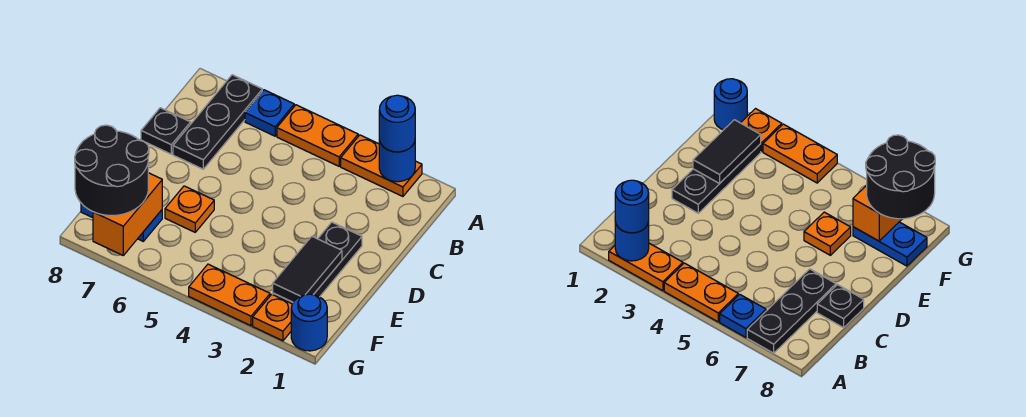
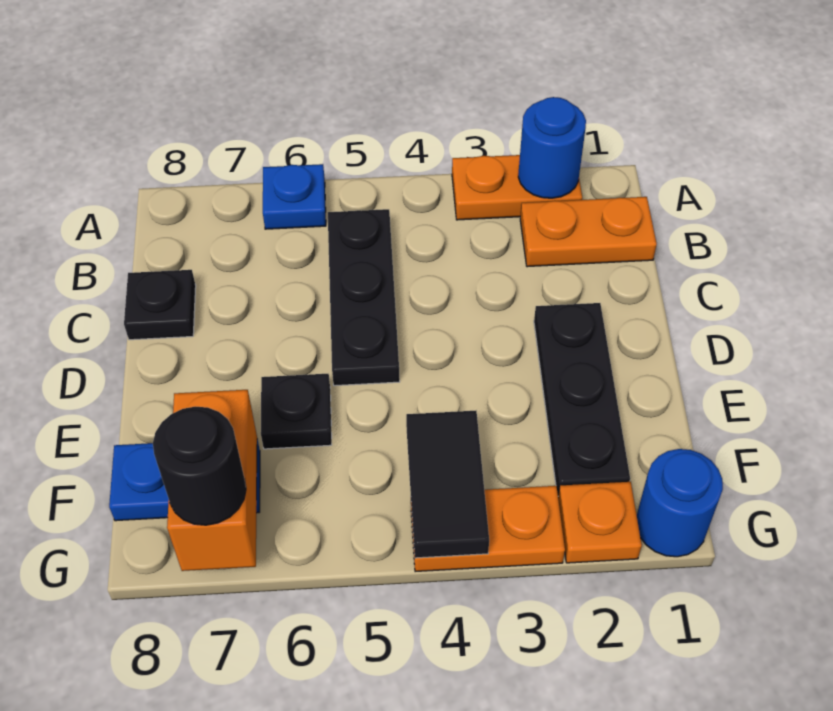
blue 1x1 round brick [379,95,415,152] -> none
orange 1x2 plate [277,105,358,166] -> orange 1x2 plate moved to [520,197,657,267]
black 1x3 plate [173,75,262,169] -> black 1x3 plate moved to [328,209,400,386]
black 1x2 tile [273,236,342,302] -> black 1x2 tile moved to [406,411,489,558]
orange 1x1 plate [165,186,214,232] -> black 1x1 plate [261,374,332,449]
black 2x2 round brick [75,125,149,215] -> black 1x1 round brick [153,407,246,525]

